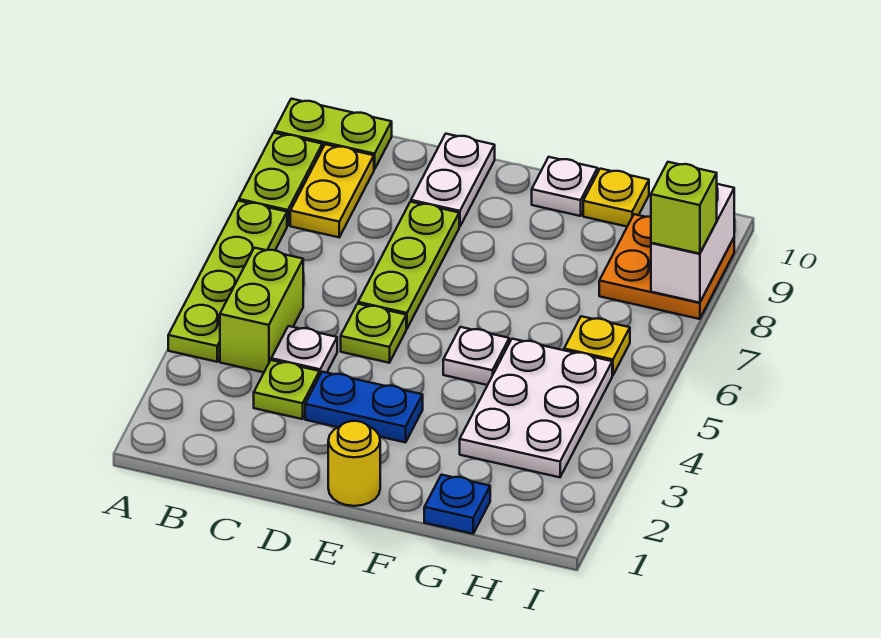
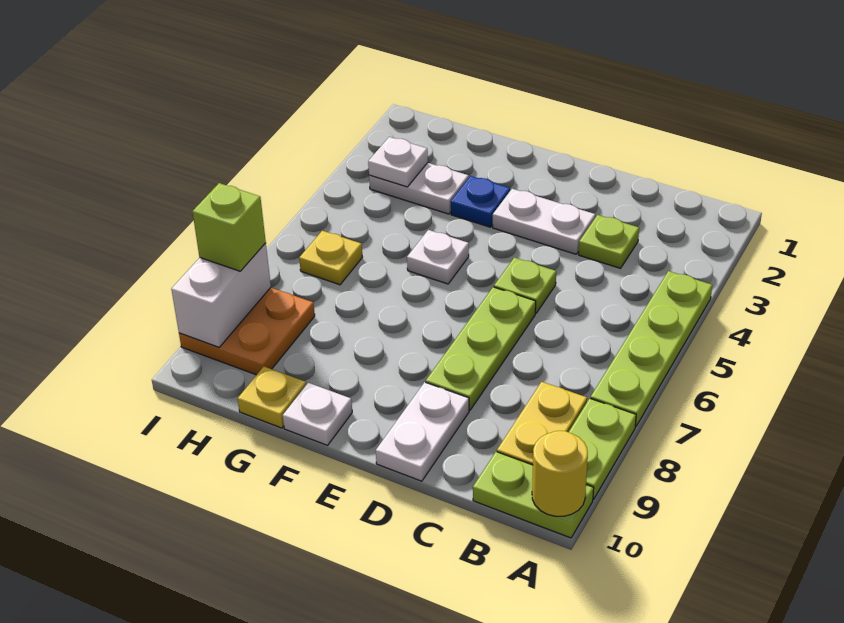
lime 1x2 brick [220,248,303,372] -> none
white 1x1 plate [271,326,337,374] -> white 1x1 plate moved to [368,137,428,187]
blue 1x2 plate [305,372,423,442] -> white 1x2 plate [493,189,595,254]
yellow 1x1 round brick [328,421,380,506] -> yellow 1x1 round brick moved to [532,431,588,516]
blue 1x1 plate [424,475,490,534] -> blue 1x1 plate moved to [451,176,510,227]
white 2x3 plate [460,339,612,477] -> white 1x2 plate [369,163,469,214]

